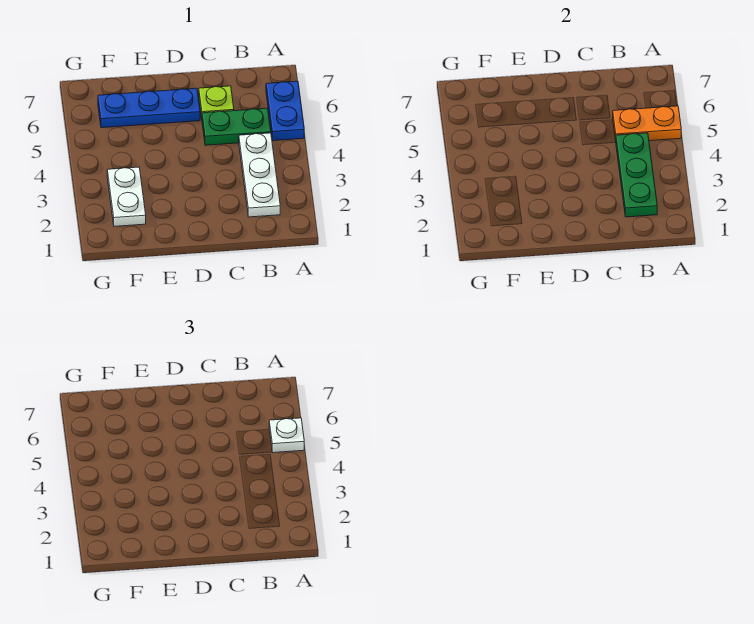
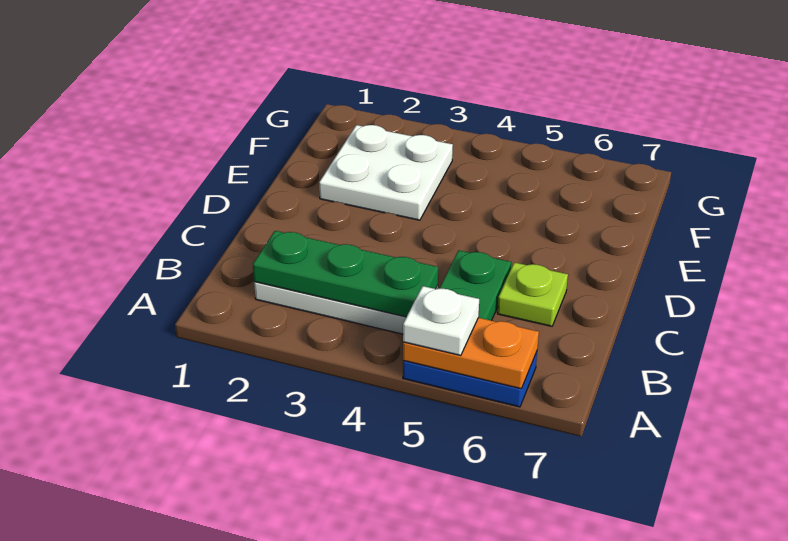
orange 1x2 plate [613,106,681,143] -> orange 1x2 plate turned to [403,318,539,389]
blue 1x3 plate [98,88,200,128] -> none
white 1x2 plate [107,167,146,226] -> white 2x2 plate [319,125,453,220]

